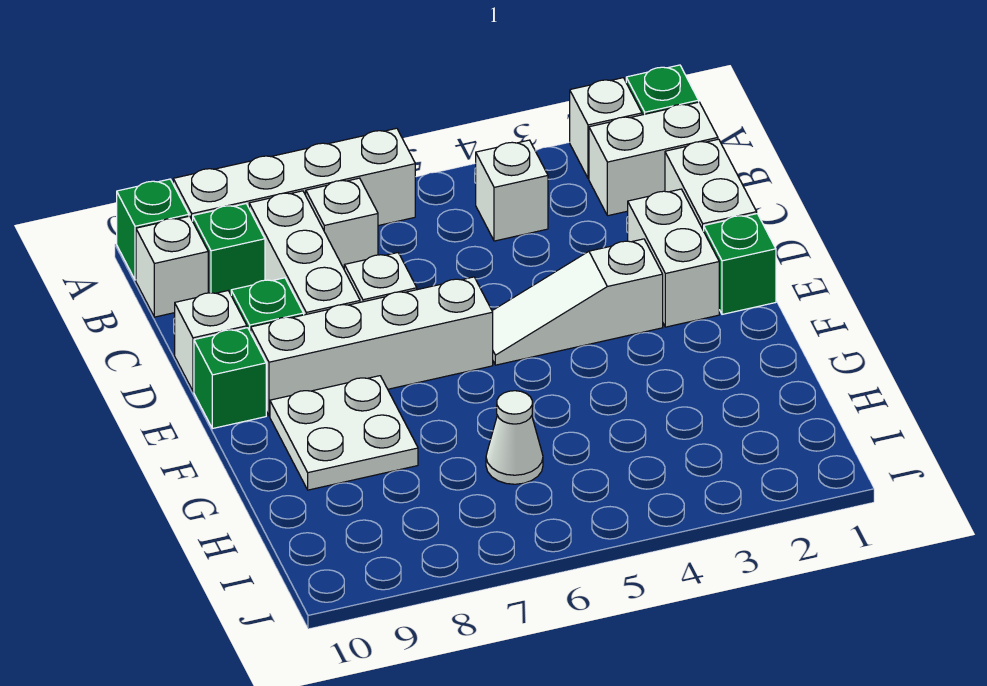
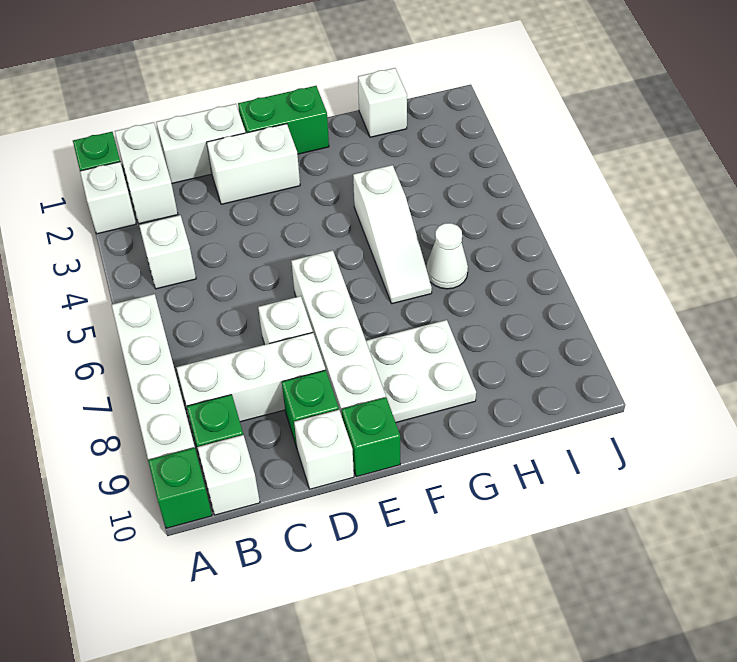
white 1x1 brick [306,178,378,268] -> white 1x1 brick moved to [358,68,407,137]
green 1x1 brick [704,214,776,314] -> green 1x2 brick [238,86,329,154]
white 1x3 slope [492,239,663,365] -> white 1x3 slope moved to [353,165,432,304]

